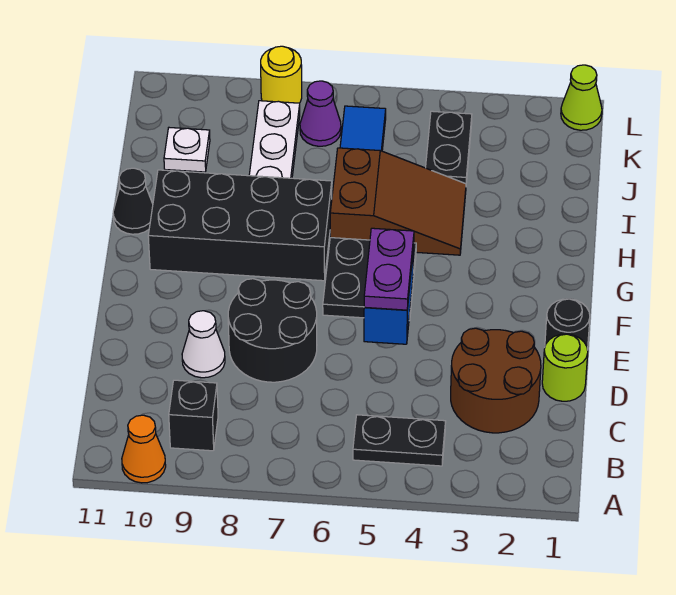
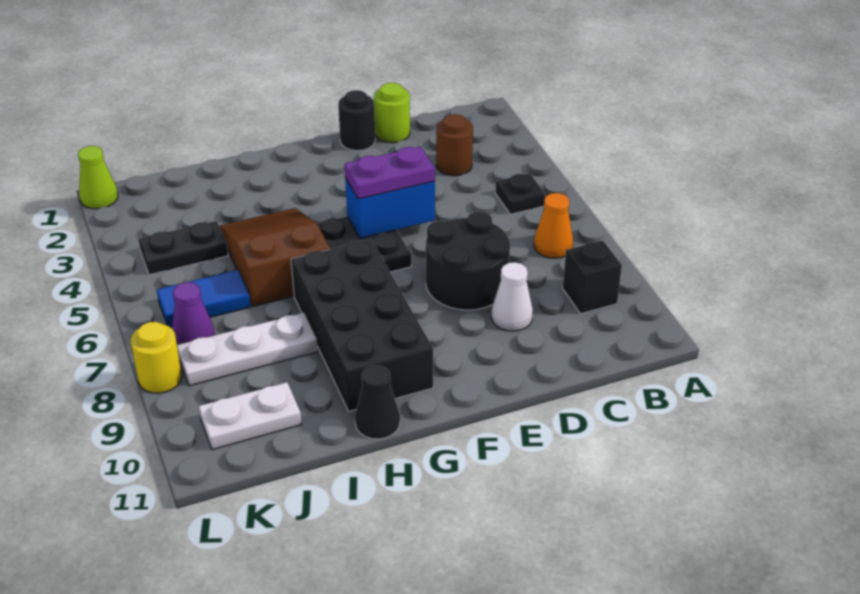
orange 1x1 cone [122,415,166,483] -> orange 1x1 cone moved to [534,193,573,258]
black 1x2 plate [353,415,446,466] -> black 1x1 plate [495,173,545,214]
brown 2x2 round brick [451,328,541,433] -> brown 1x1 round brick [436,114,473,176]
white 1x1 plate [164,128,210,172] -> white 1x2 plate [199,382,302,450]

